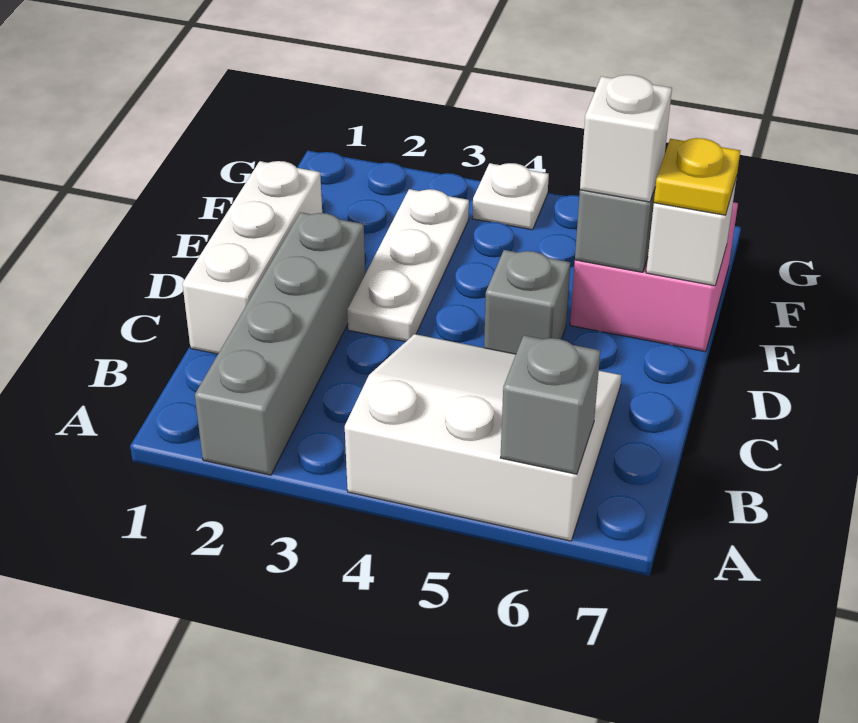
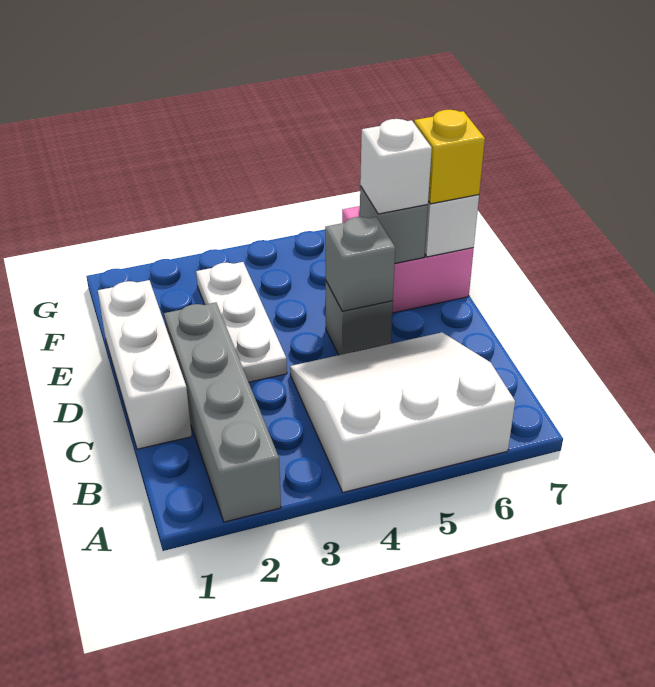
grey 1x1 brick [500,336,600,474] -> grey 1x1 brick moved to [325,217,395,311]
yellow 1x1 plate [654,138,740,215] -> yellow 1x1 brick [414,110,485,204]
white 1x1 plate [472,163,549,230] -> none

